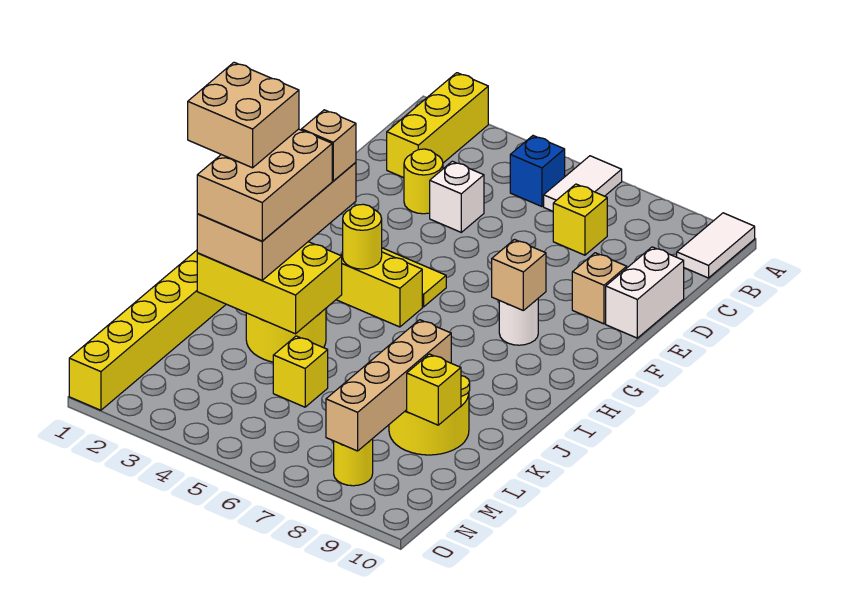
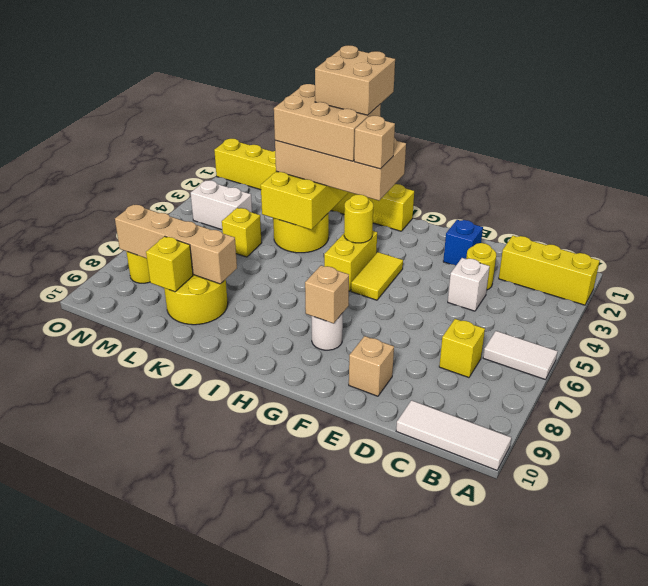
white 1x2 tile [677,213,755,278] -> white 1x3 tile [396,400,511,470]
blue 1x1 brick [510,136,565,207] -> blue 1x1 brick moved to [443,220,483,265]
white 1x2 brick [606,247,684,338] -> white 1x2 brick moved to [191,180,252,230]

